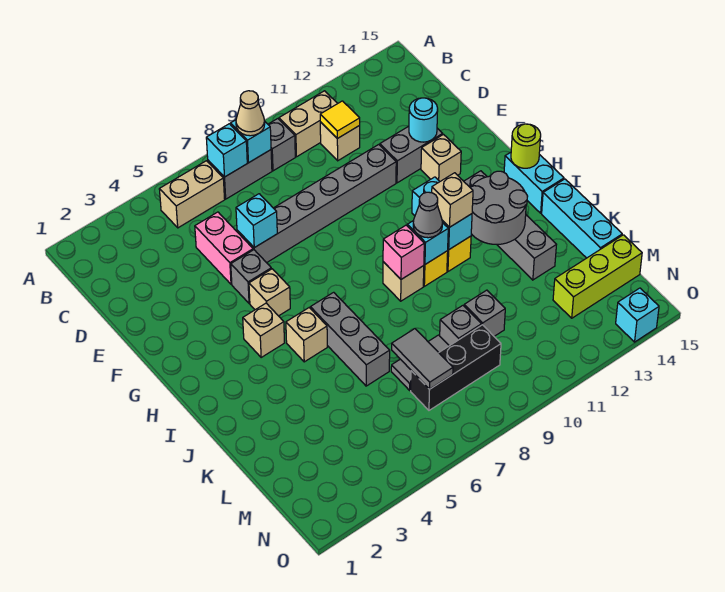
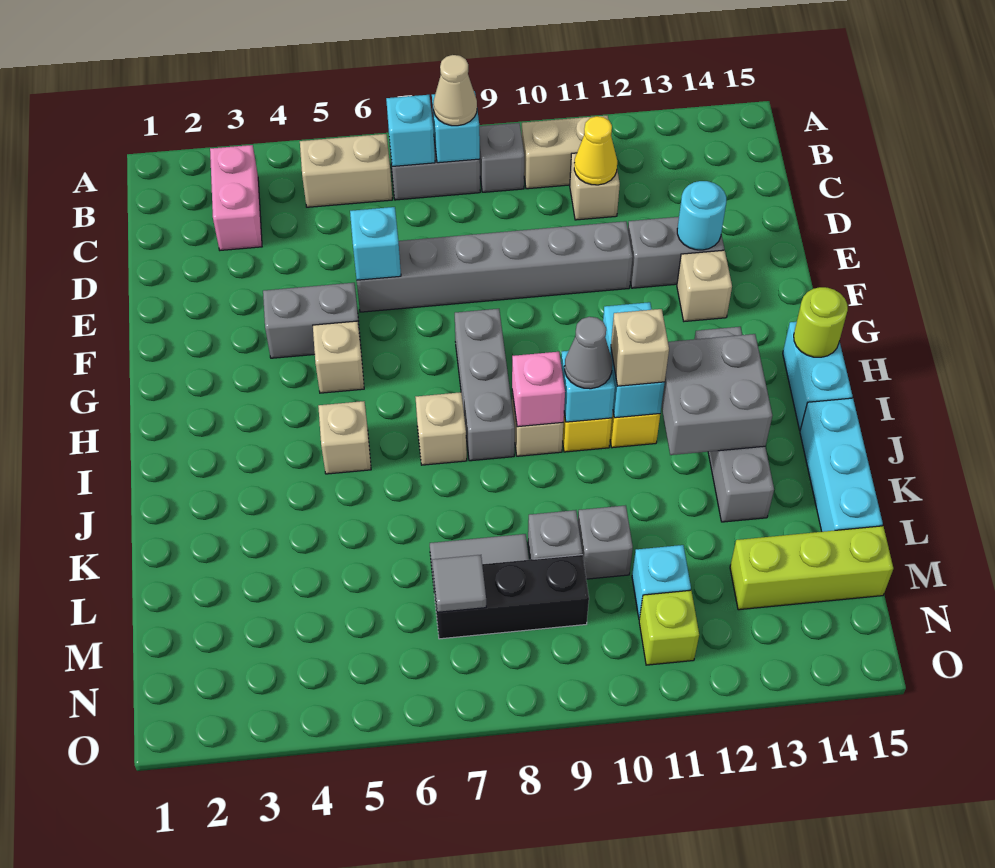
yellow 1x1 tile [320,101,360,139] -> yellow 1x1 cone [574,116,617,185]
pink 1x2 brick [195,212,253,284] -> pink 1x2 brick moved to [210,145,262,250]
grey 1x1 brick [231,250,271,303] -> grey 1x2 brick [263,283,360,358]
tan 1x1 brick [243,303,284,357] -> tan 1x1 brick moved to [415,392,467,465]
grey 1x3 brick [310,292,390,386] -> grey 1x3 brick moved to [455,309,515,461]
grey 2x2 round brick [470,171,528,245] -> grey 2x2 brick [661,334,772,455]
grey 1x2 tile [392,329,453,389] -> grey 1x1 tile [432,555,486,612]
none -> lime 1x1 brick [639,590,699,665]
cyan 1x1 brick [616,288,659,342] -> cyan 1x1 brick moved to [632,545,691,619]

